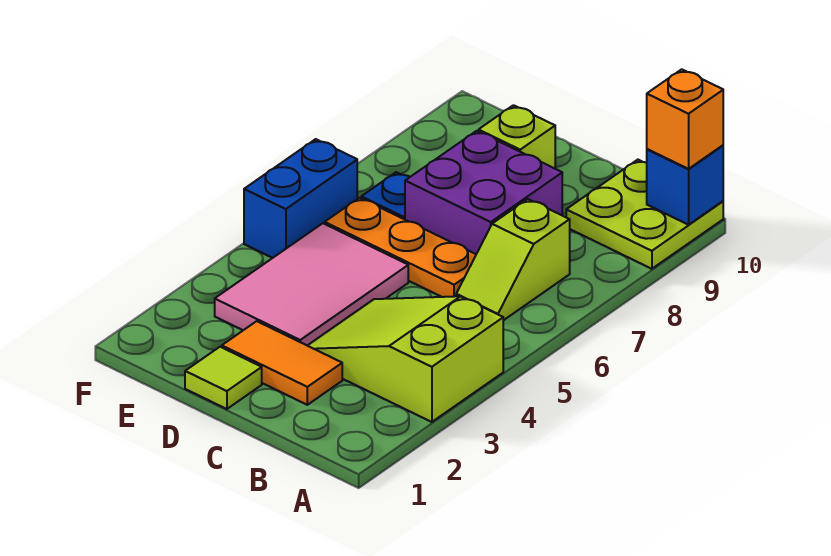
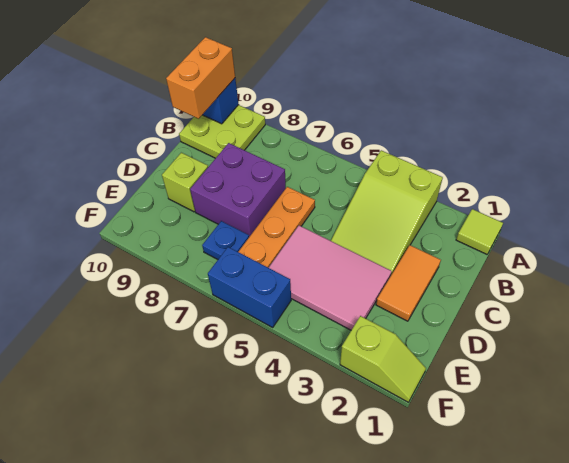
orange 1x1 brick [647,69,723,169] -> orange 1x2 brick [166,37,235,119]
lime 1x2 slope [456,199,570,320] -> lime 1x2 slope moved to [340,316,426,402]
lime 1x1 tile [185,347,262,409] -> lime 1x1 tile moved to [456,209,503,254]

